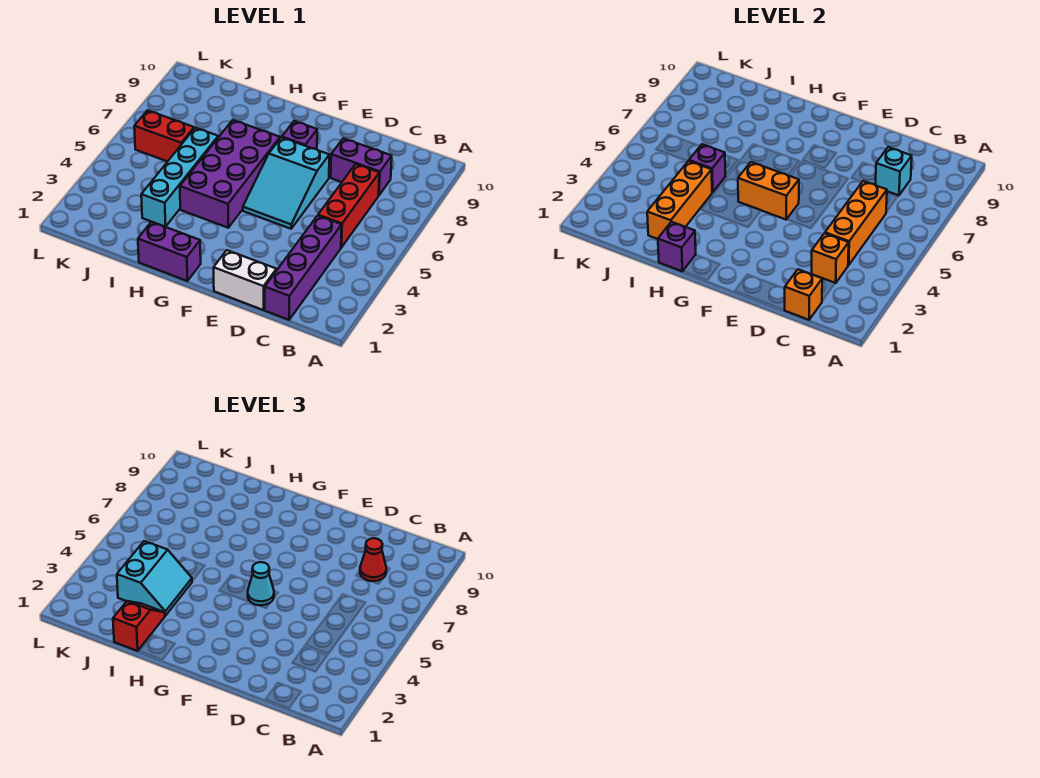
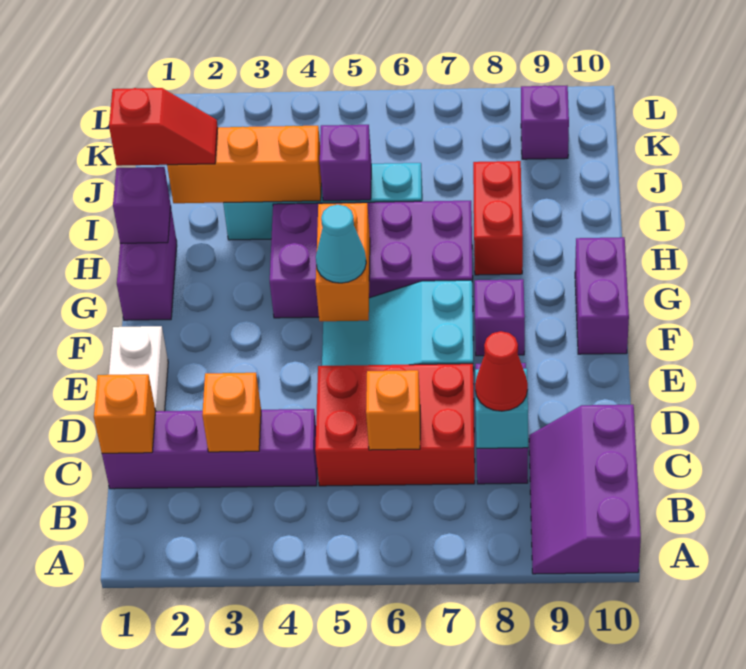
none -> purple 2x3 slope [529,405,641,574]
orange 1x3 brick [825,181,887,265] -> orange 1x1 brick [366,370,420,450]
red 1x3 brick [318,164,379,247] -> red 2x3 brick [315,364,475,486]
none -> purple 1x2 brick [575,237,629,354]
cyan 2x2 slope [117,541,192,616] -> none
red 1x2 brick [134,110,194,162] -> red 1x2 brick moved to [473,161,523,275]
none -> purple 1x1 brick [521,85,569,159]

